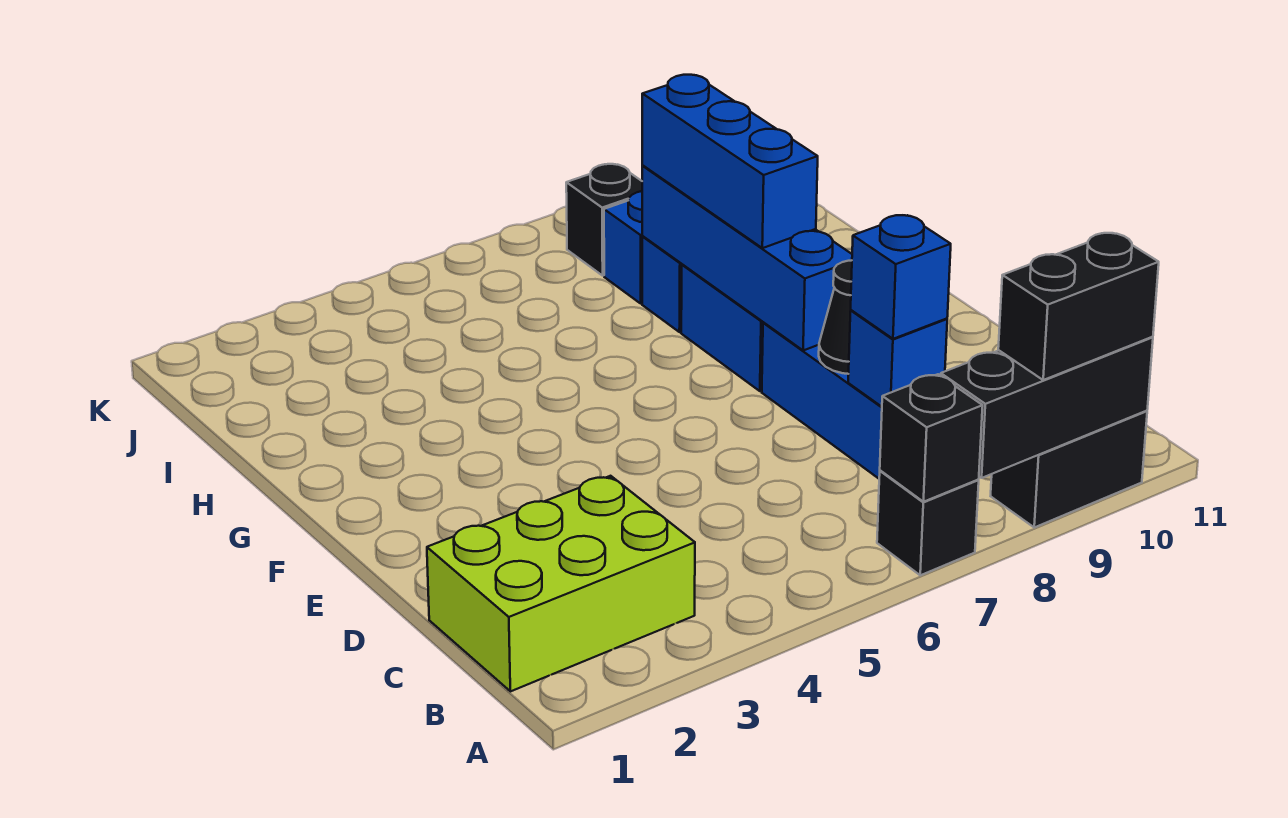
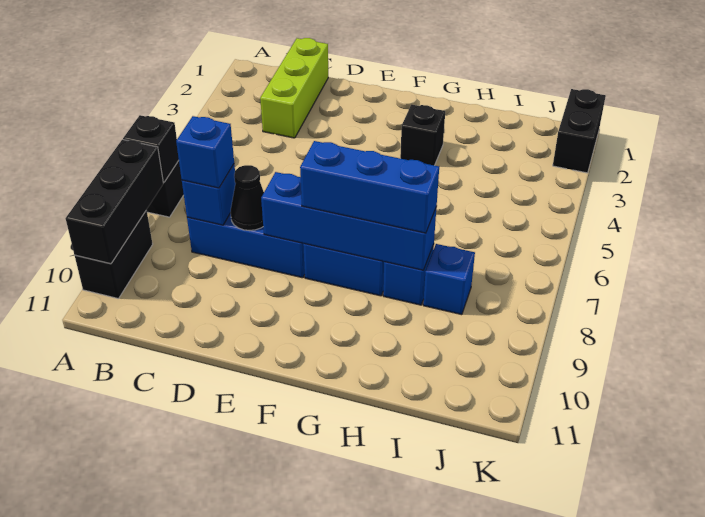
black 1x2 brick [998,233,1159,380] -> black 1x2 brick moved to [553,89,606,173]
lime 2x3 brick [427,476,695,691] -> lime 1x3 brick [260,38,328,138]
black 1x1 brick [566,164,642,276] -> black 1x1 brick moved to [400,105,445,165]

